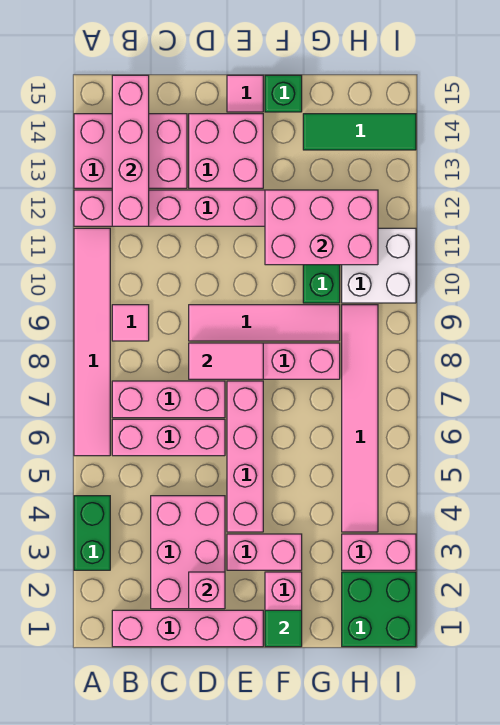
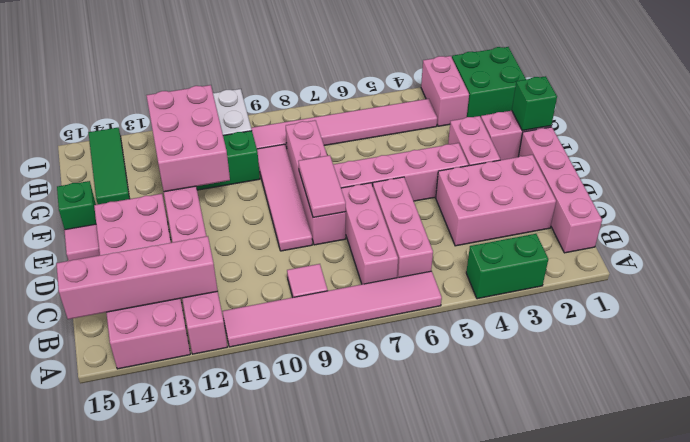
pink 1x1 brick [189,572,225,609] -> none
green 1x1 tile [265,610,302,647] -> green 1x1 brick [512,76,557,131]

